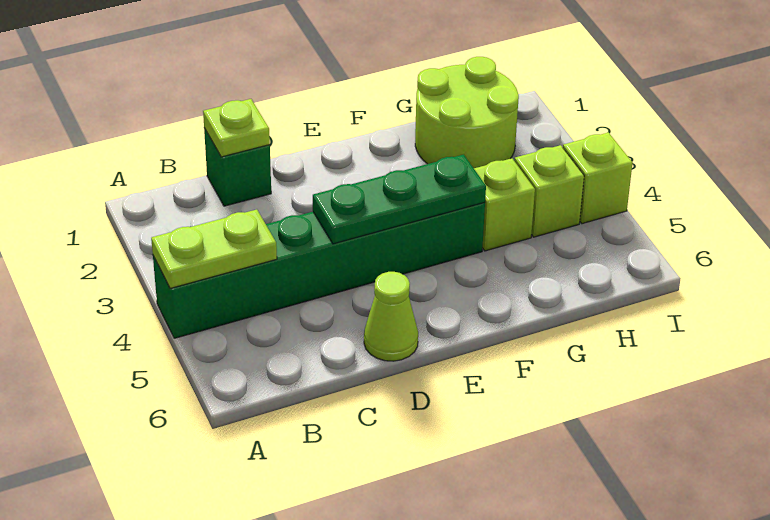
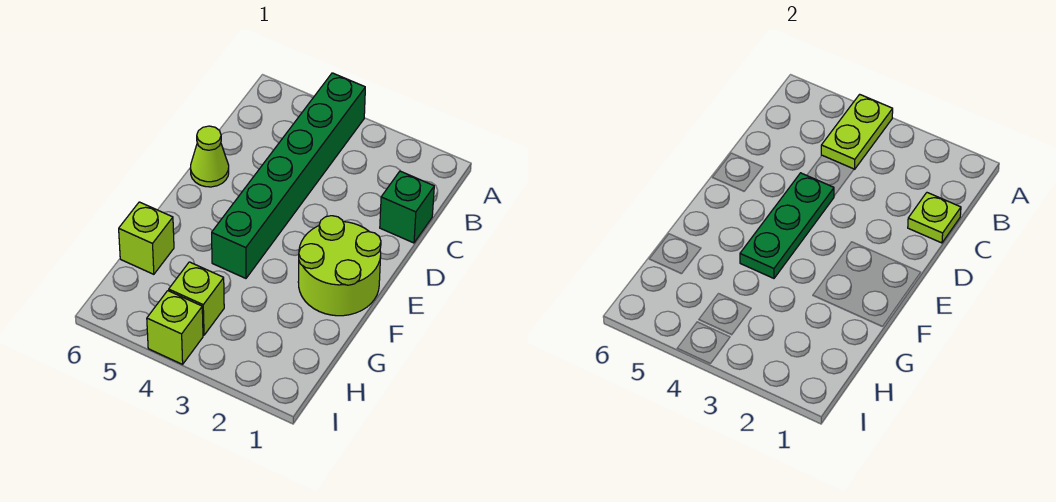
lime 2x2 round brick [415,57,519,168] -> lime 2x2 round brick moved to [298,216,381,316]
lime 1x1 brick [474,158,535,251] -> lime 1x1 brick moved to [119,202,174,274]

